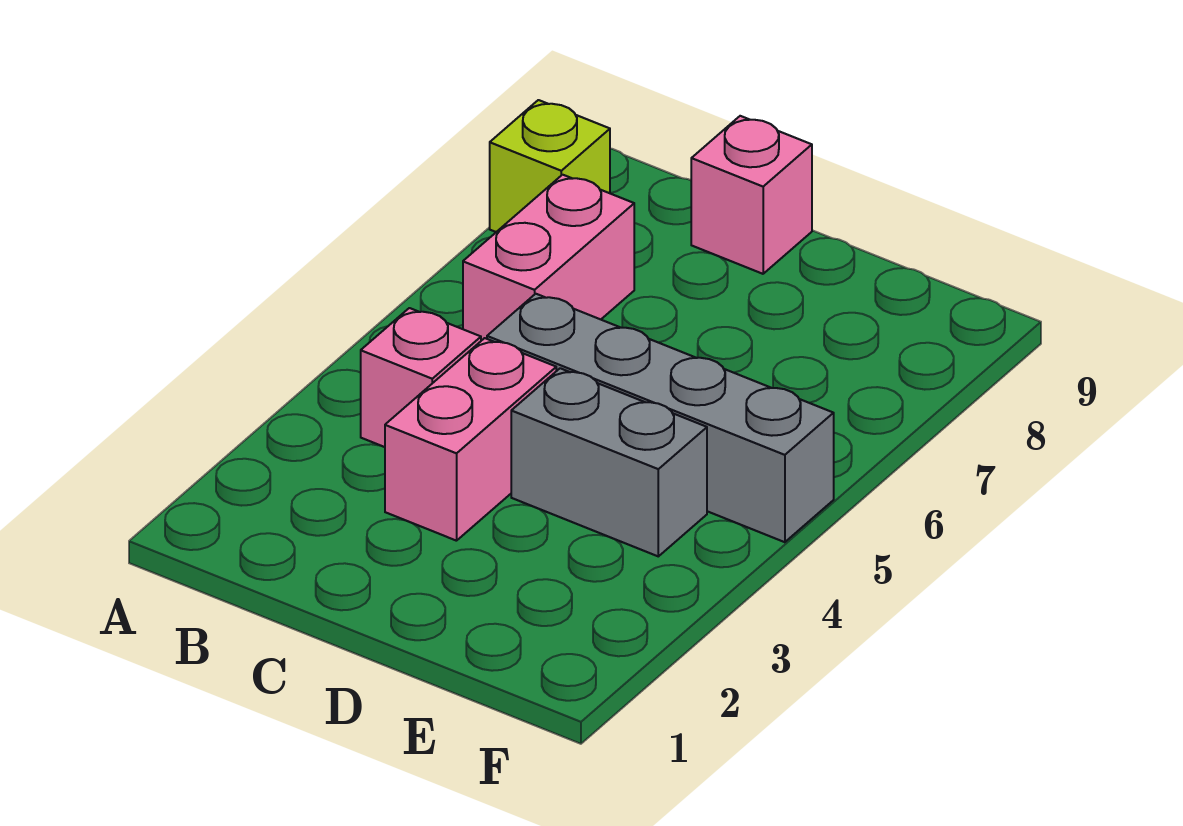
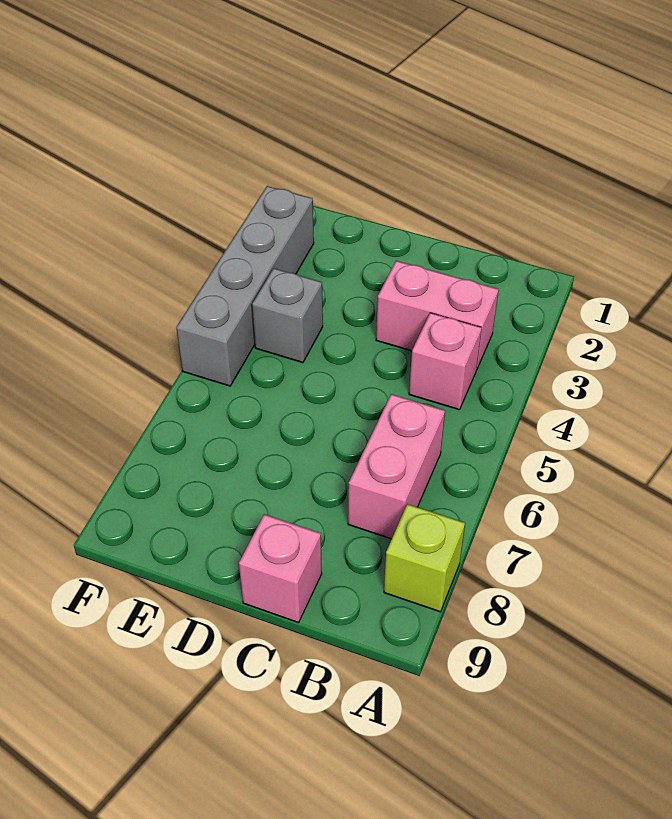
pink 1x2 brick [385,338,556,541] -> pink 1x2 brick turned to [376,261,499,370]
grey 1x4 brick [487,294,834,542] -> grey 1x4 brick turned to [176,186,314,386]
grey 1x2 brick [511,368,707,556] -> grey 1x1 brick [252,268,323,363]

